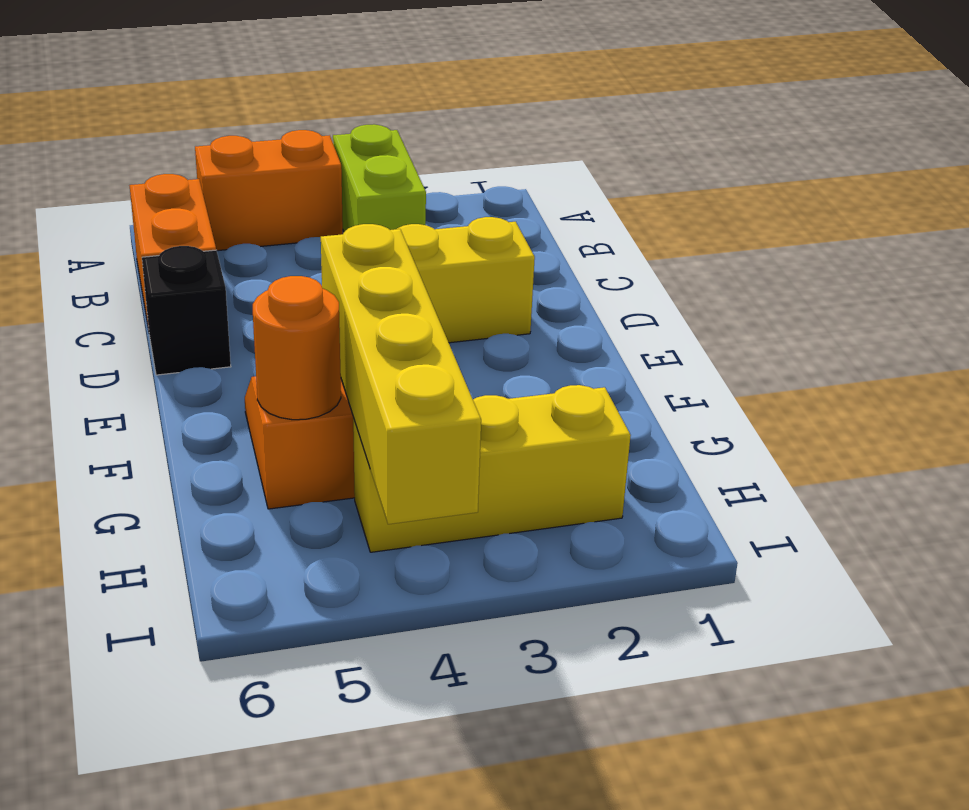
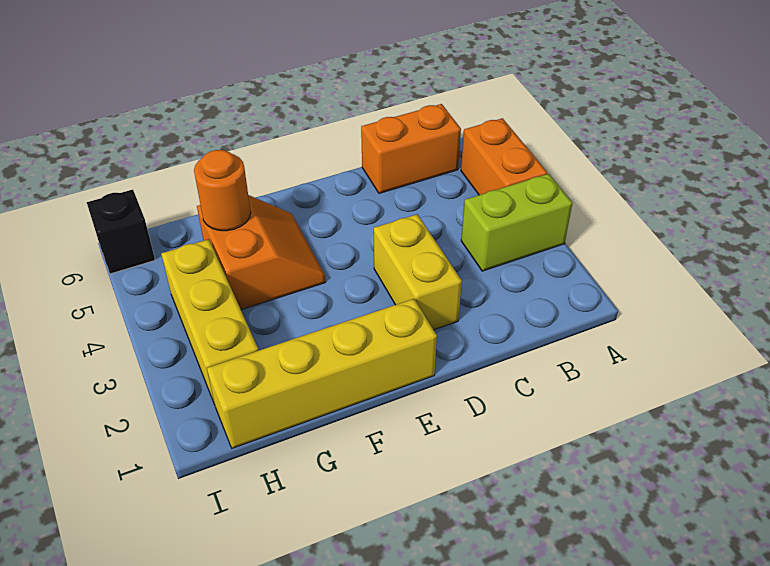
black 1x1 brick [142,246,231,375] -> black 1x1 brick moved to [87,190,155,274]
yellow 1x4 brick [321,224,481,524] -> yellow 1x4 brick moved to [207,299,437,448]

